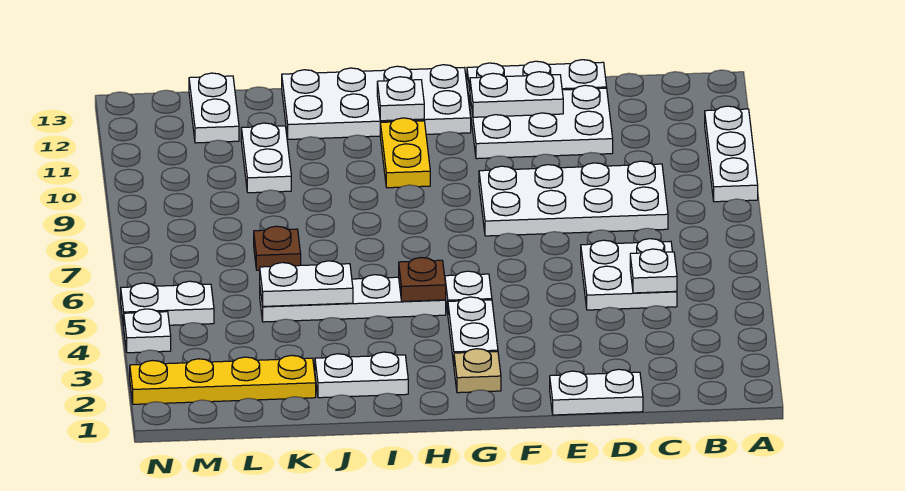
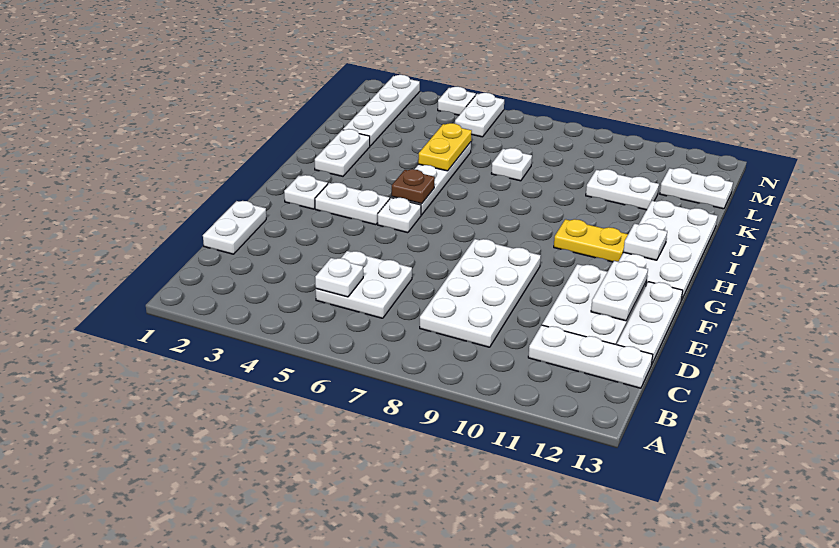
white 1x3 plate [705,106,758,202] -> white 1x3 plate moved to [528,325,653,388]
tan 1x1 plate [454,349,501,393] -> white 1x1 plate [284,175,328,209]
white 1x2 plate [260,261,353,306] -> yellow 1x2 plate [418,123,472,171]
yellow 1x4 plate [130,355,316,404] -> white 1x4 plate [343,75,420,146]
brown 1x1 plate [254,226,301,270] -> white 1x1 plate [491,148,532,181]

